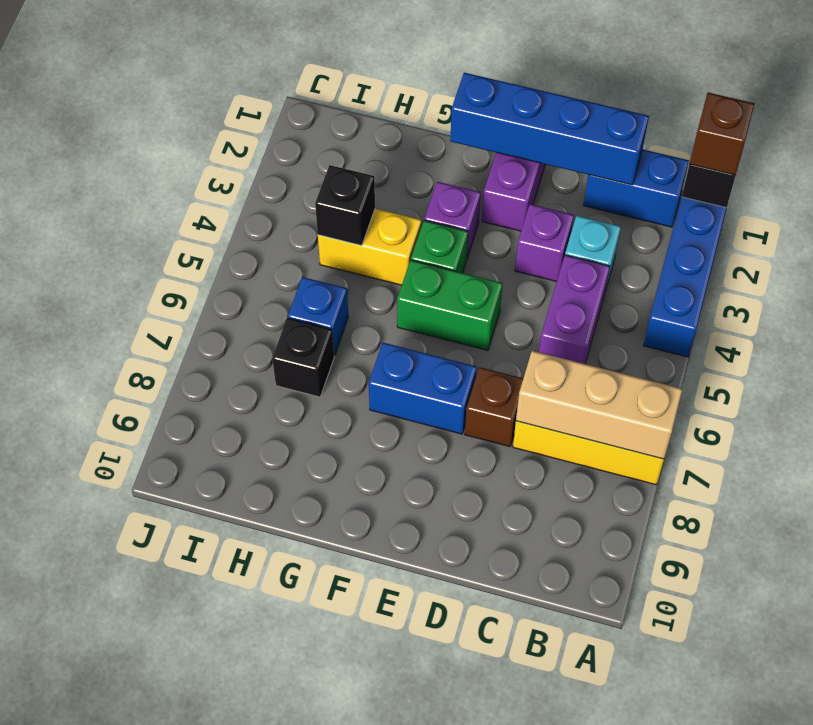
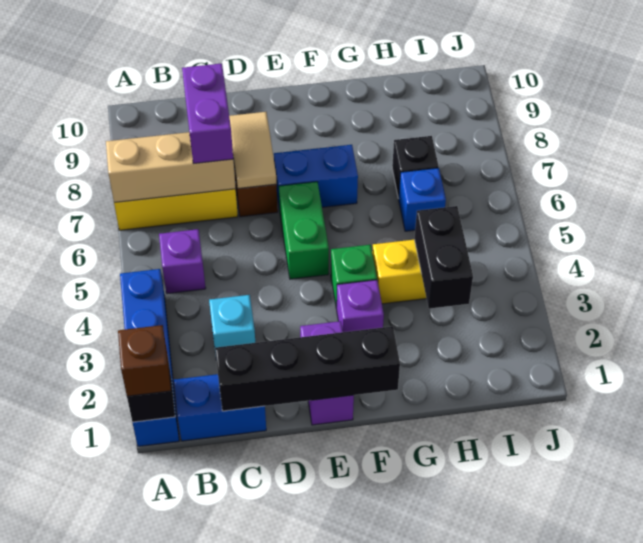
blue 1x4 brick [450,73,649,185] -> black 1x4 brick [215,326,400,411]
purple 1x2 brick [539,255,610,364] -> purple 1x2 brick moved to [182,63,233,164]
purple 1x1 brick [515,204,574,282] -> purple 1x1 brick moved to [159,229,206,294]
none -> tan 1x2 tile [229,112,277,189]
green 1x2 brick [397,260,503,350] -> green 1x2 brick turned to [279,182,329,279]
black 1x1 brick [315,165,375,246] -> black 1x2 brick [414,206,473,309]

